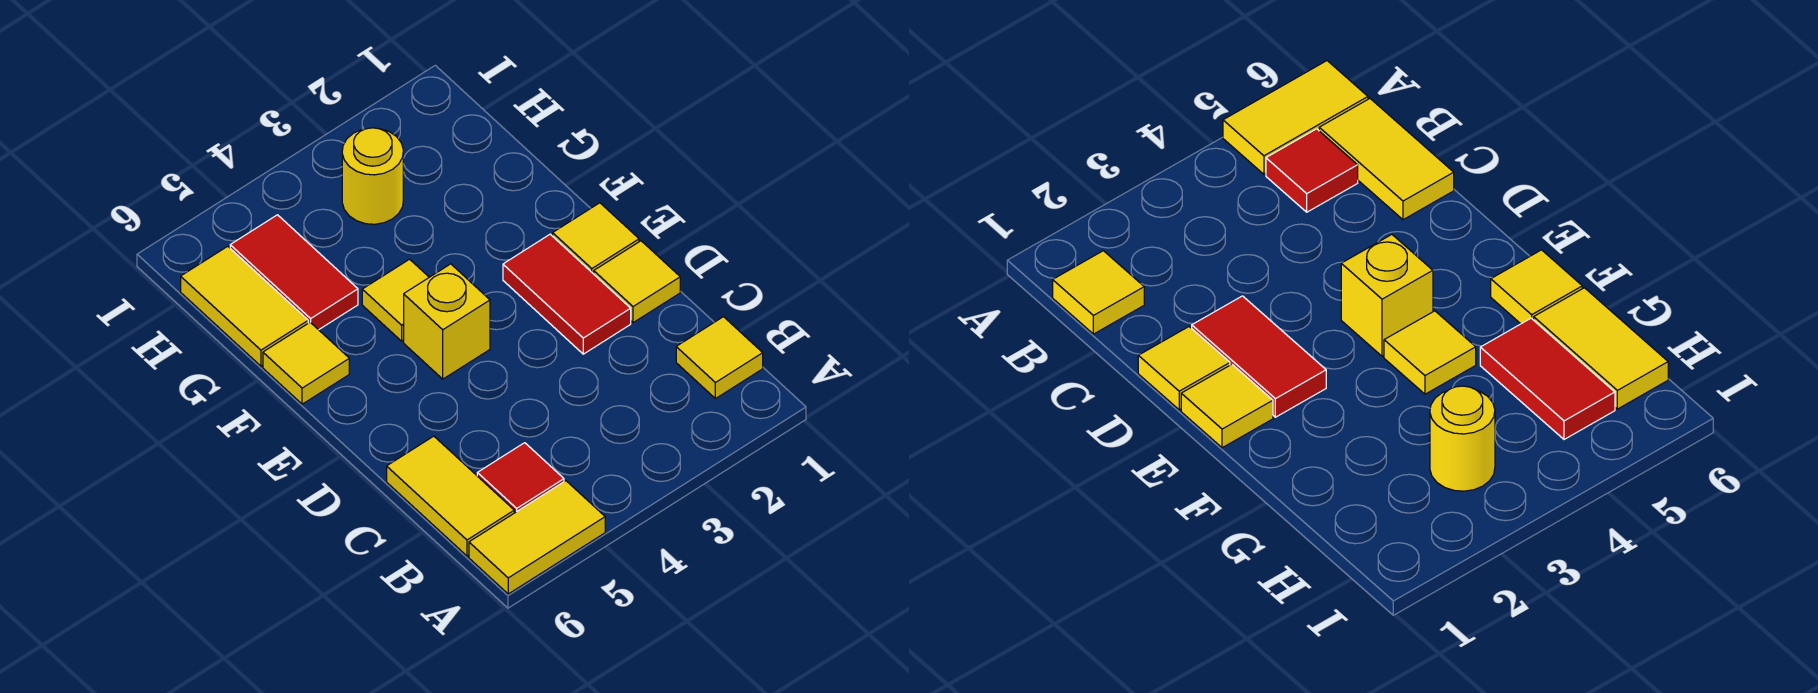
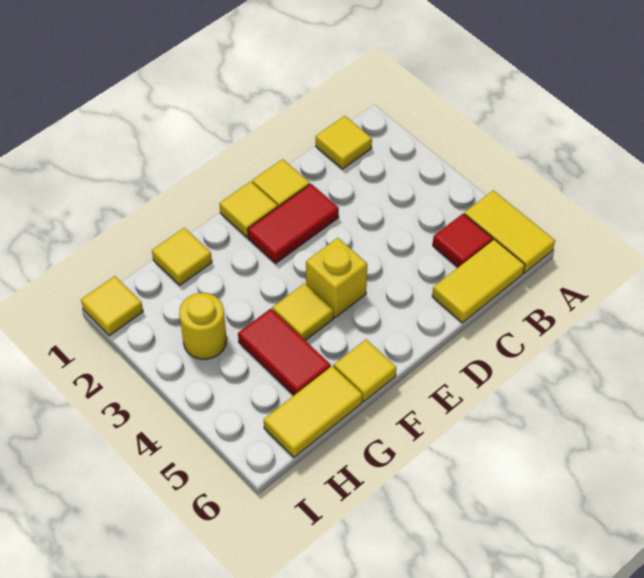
none -> yellow 1x1 tile [152,228,212,285]
red 1x2 tile [230,215,358,330] -> red 1x2 tile turned to [238,309,331,395]
none -> yellow 1x1 tile [81,276,143,336]

